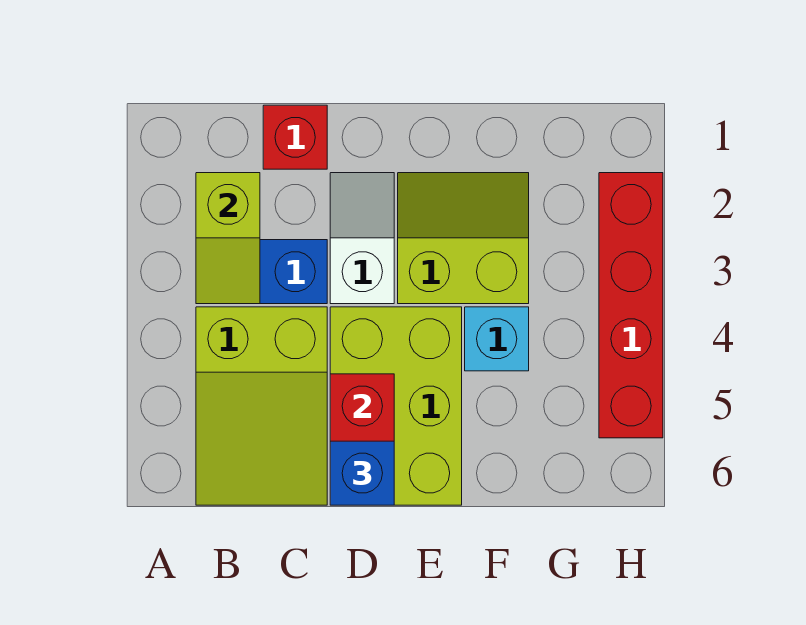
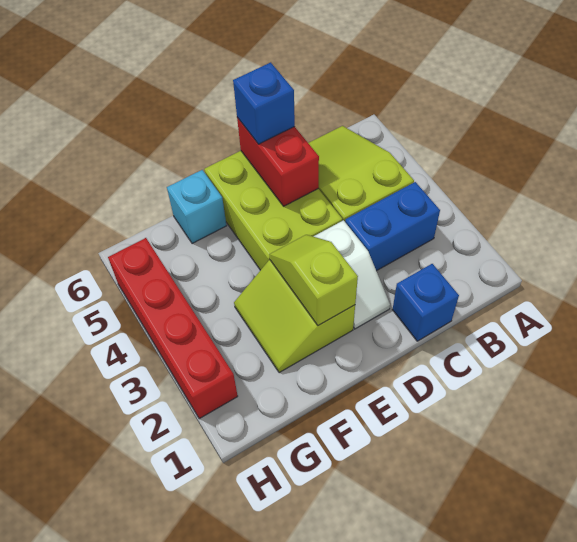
lime 1x2 slope [196,173,260,304] -> lime 1x2 slope moved to [269,235,358,326]
red 1x1 brick [263,105,327,169] -> blue 1x1 brick [392,264,459,341]
lime 2x2 slope [398,173,529,304] -> lime 2x2 slope turned to [234,260,355,373]
cyan 1x1 brick [465,307,529,371] -> cyan 1x1 brick moved to [167,170,227,244]

